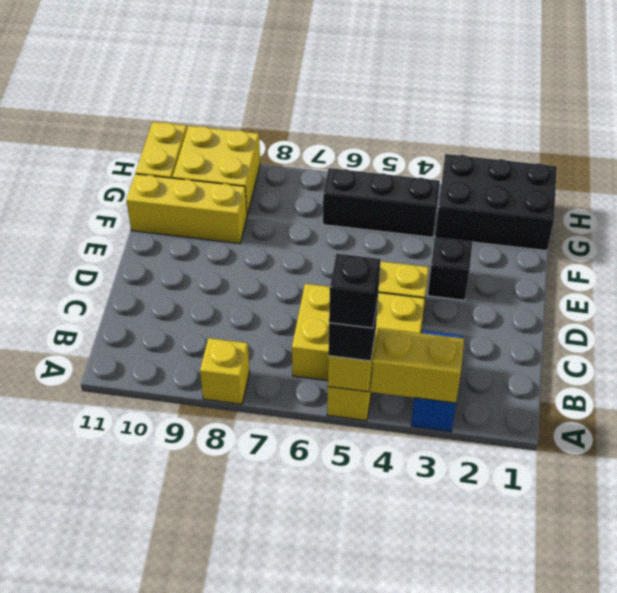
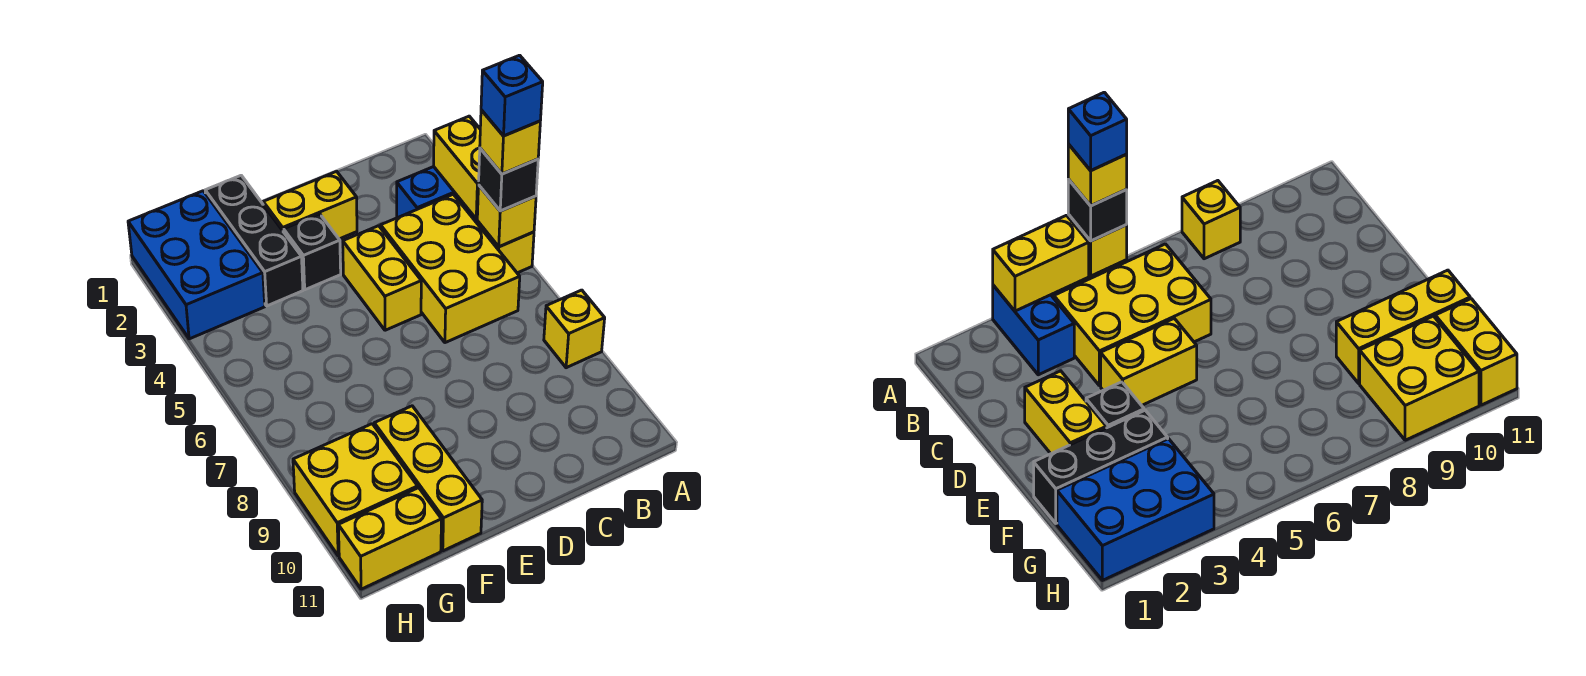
black 1x1 brick [329,254,381,328] -> yellow 1x1 brick [480,110,540,174]
none -> blue 1x1 brick [481,55,543,136]
none -> yellow 1x2 brick [263,171,357,239]
black 2x3 brick [435,154,557,251] -> blue 2x3 brick [128,191,265,339]
black 1x3 brick [323,168,440,237] -> black 1x3 brick moved to [205,176,303,306]

